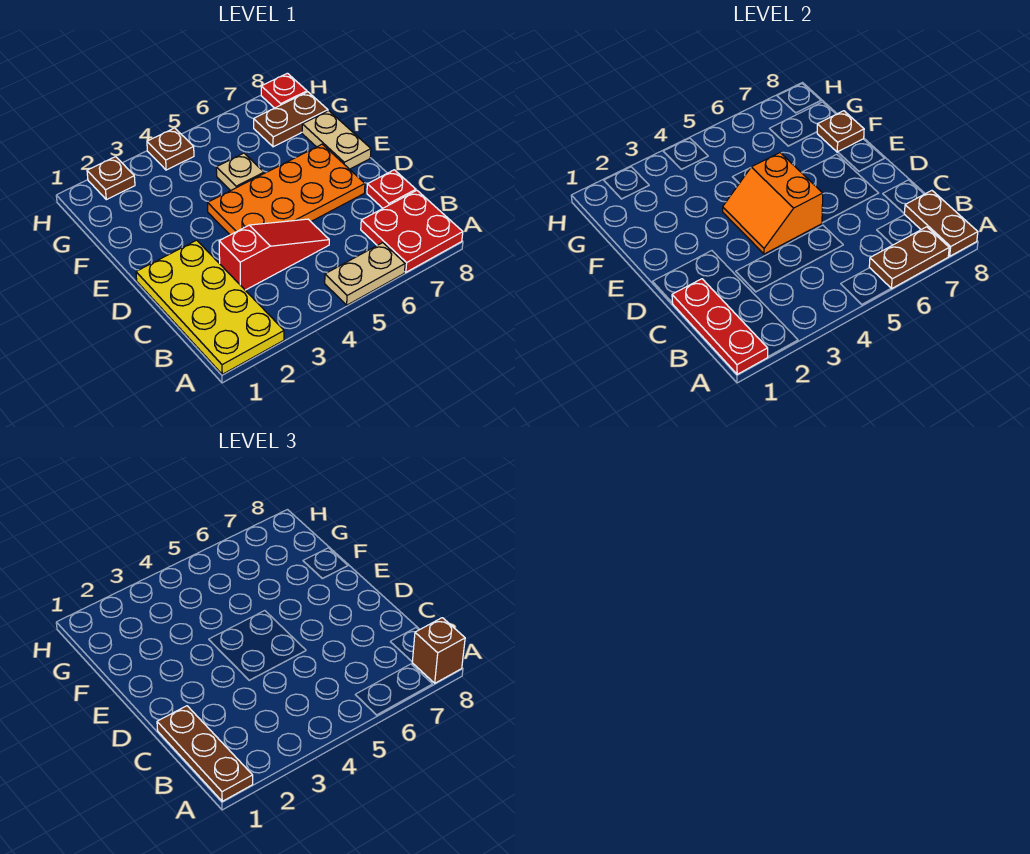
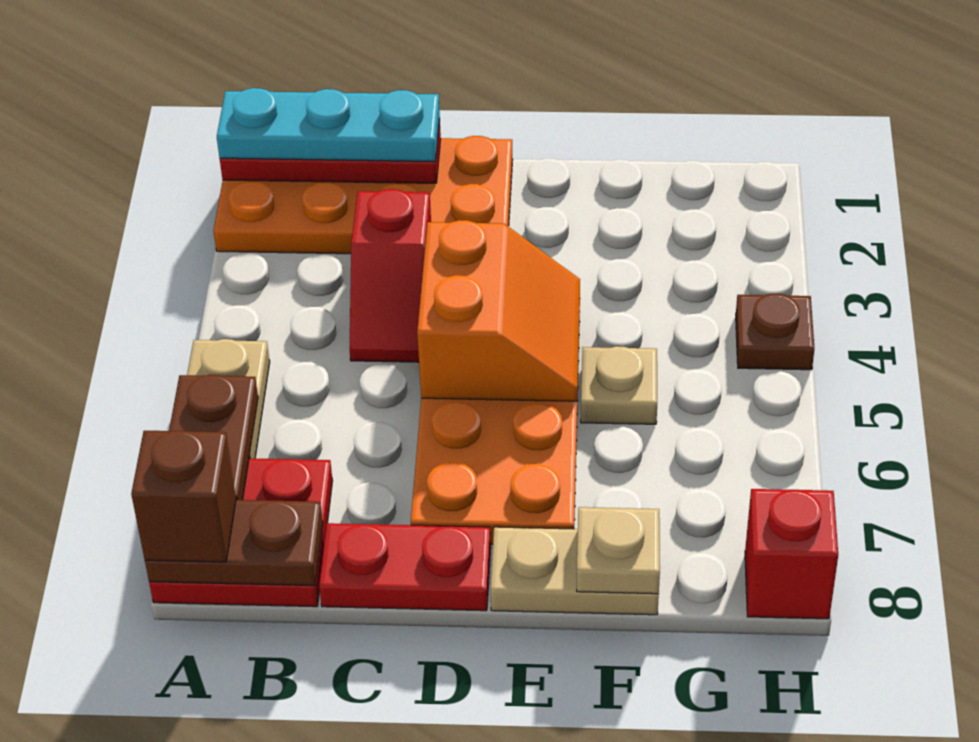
yellow 2x4 plate [136,240,284,374] -> orange 2x4 plate [214,136,513,254]
brown 1x3 plate [157,706,253,801] -> cyan 1x3 plate [217,88,440,162]
red 1x3 slope [219,219,329,290] -> red 1x2 slope [349,189,431,362]
red 1x1 plate [367,170,416,208] -> red 1x2 plate [319,523,491,611]
orange 2x2 slope [723,153,823,254] -> orange 2x2 slope turned to [417,220,580,401]
brown 1x1 plate [817,111,864,152] -> tan 1x1 plate [577,507,660,594]
brown 1x2 plate [254,92,328,147] -> none
brown 1x1 plate [87,157,135,200] -> none
red 1x1 plate [261,73,307,108] -> red 1x1 brick [745,489,838,619]

